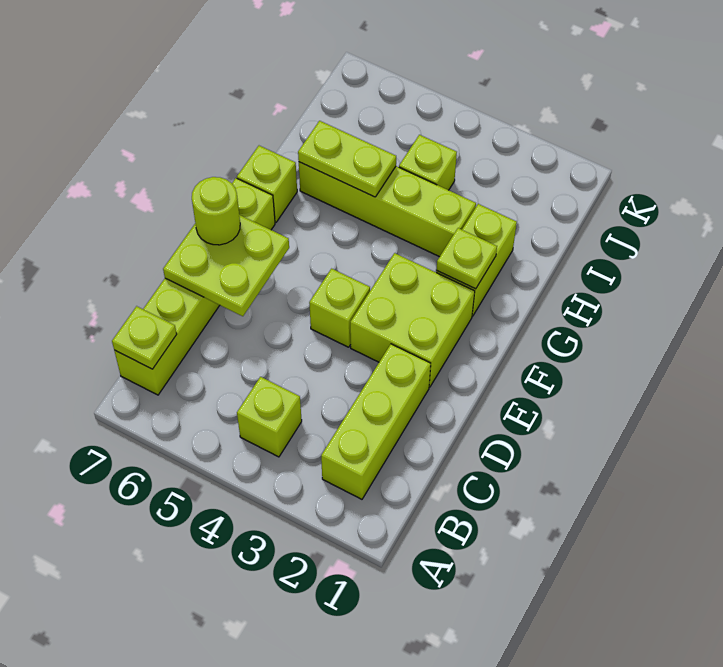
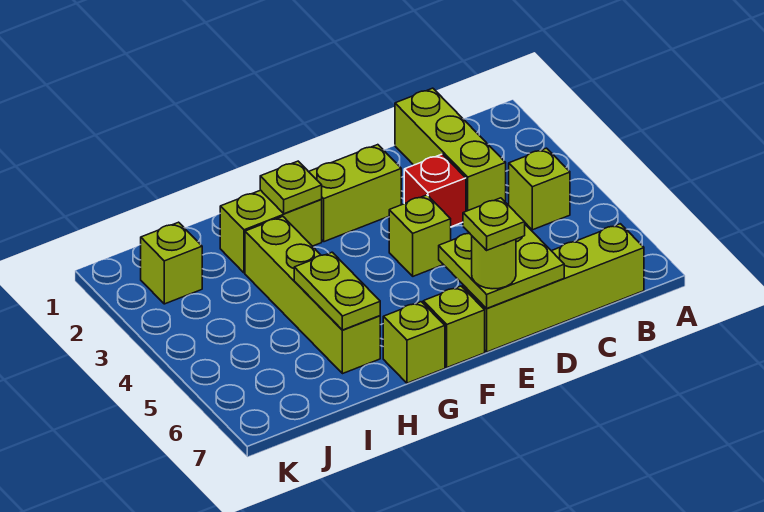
lime 1x3 brick [321,344,431,499] -> lime 1x3 brick turned to [395,88,506,211]
lime 1x1 plate [112,306,177,369] -> lime 1x1 plate moved to [463,198,525,250]
none -> red 1x1 brick [404,154,466,227]
lime 2x2 brick [350,253,475,387] -> lime 1x2 brick [309,145,401,242]
lime 1x1 brick [399,135,457,190] -> lime 1x1 brick moved to [141,222,202,304]

